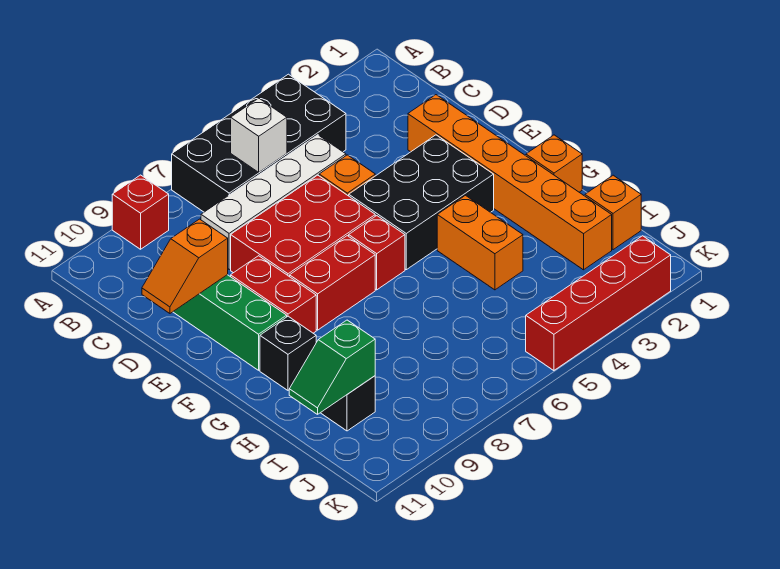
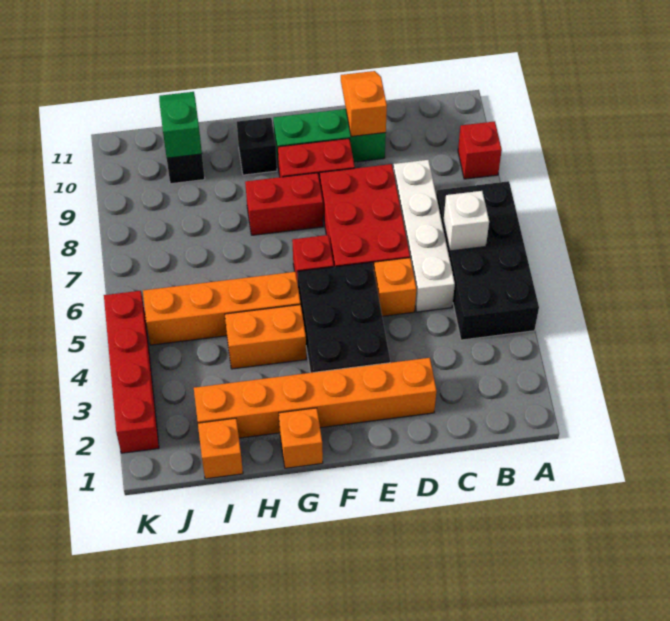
red 1x2 brick [290,236,375,330] -> red 1x2 brick turned to [245,173,323,235]
none -> orange 1x4 brick [143,272,301,345]

